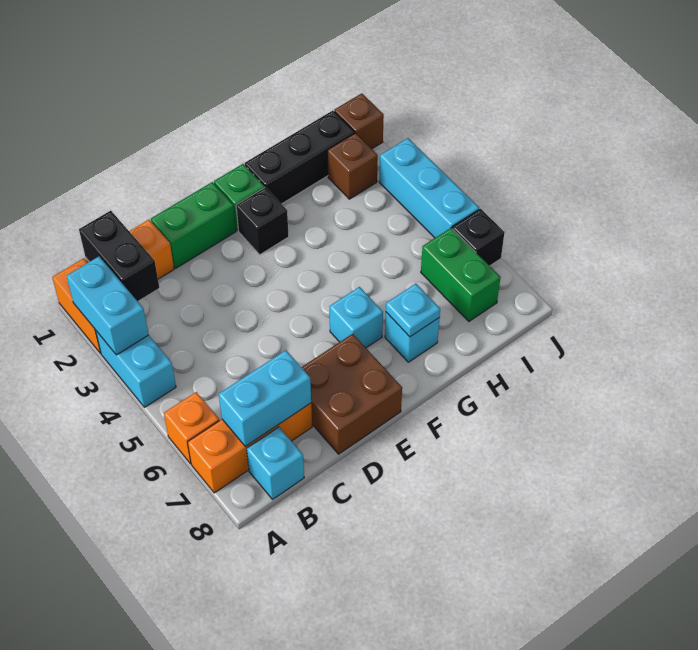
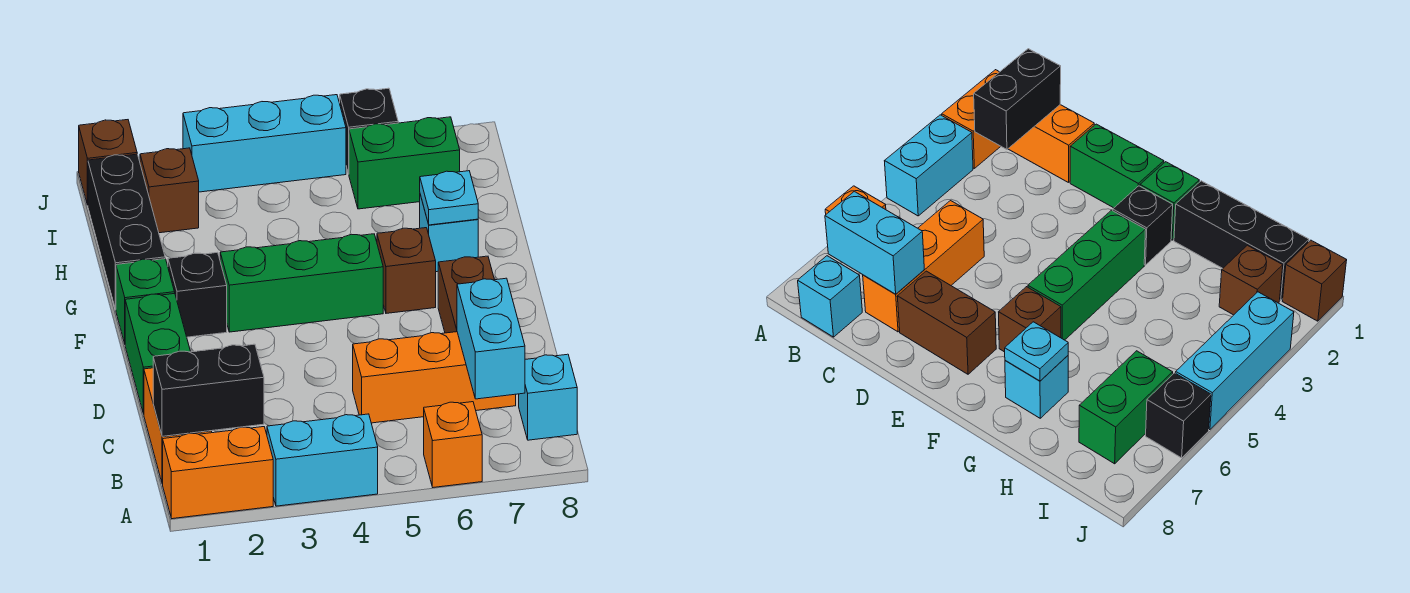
cyan 1x2 brick [67,256,149,355] -> none
orange 1x3 brick [188,403,312,493] -> orange 1x3 brick turned to [353,332,516,423]
brown 2x2 brick [302,334,402,454] -> brown 1x2 brick [438,256,494,333]
none -> green 1x3 brick [220,234,383,332]
cyan 1x1 brick [329,287,383,348] -> brown 1x1 brick [377,228,436,313]

